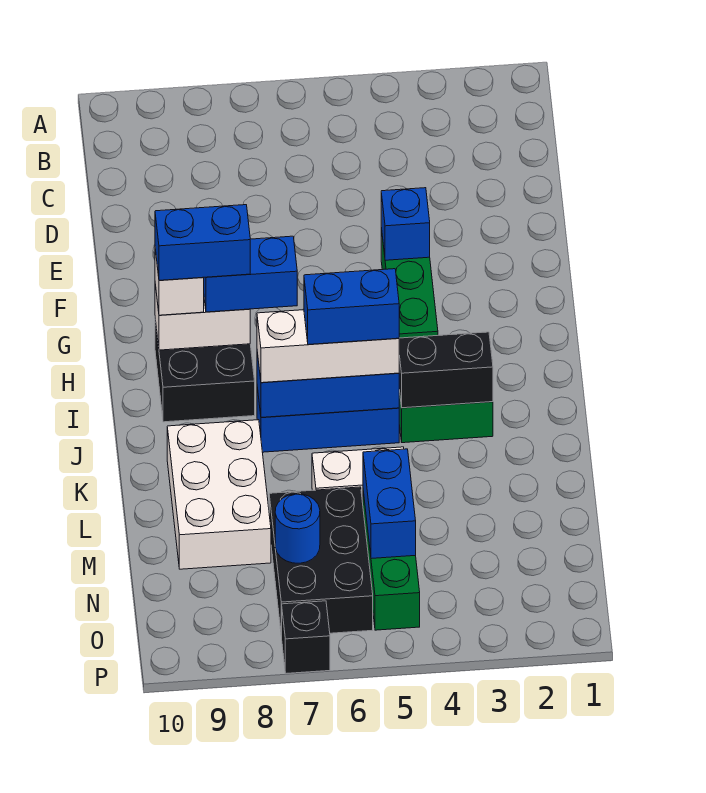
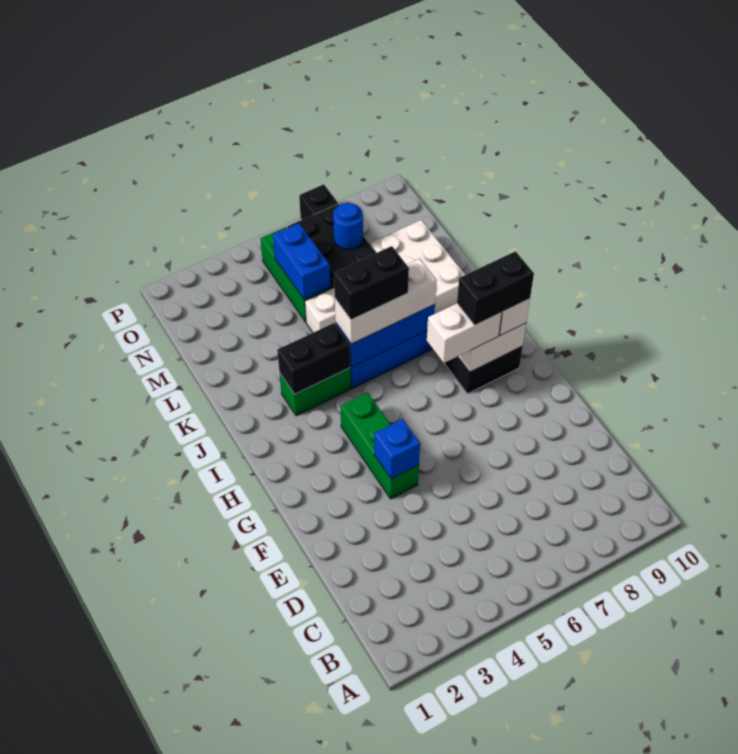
blue 1x2 brick [204,236,297,312] -> white 1x2 brick [427,303,502,363]
blue 1x2 brick [155,205,250,280] -> black 1x2 brick [457,251,534,325]
blue 1x2 brick [304,269,399,345] -> black 1x2 brick [334,246,409,320]

